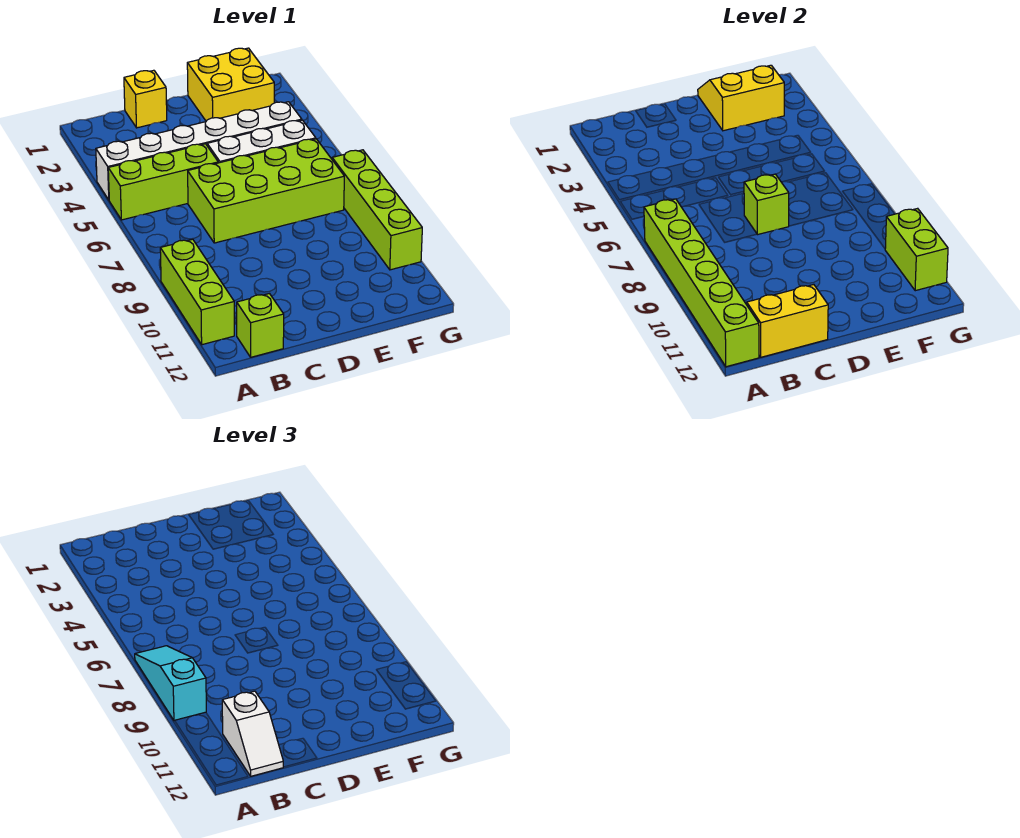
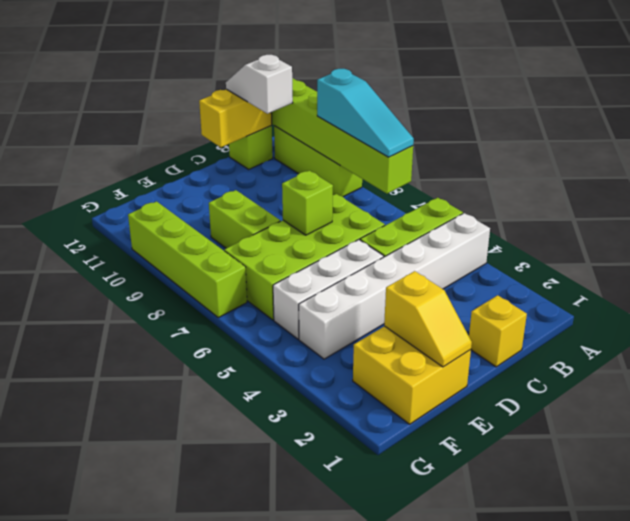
yellow 2x2 slope [698,65,784,131] -> yellow 1x2 slope [384,271,472,367]
lime 1x2 brick [885,208,948,291] -> lime 1x2 brick moved to [209,190,280,248]

